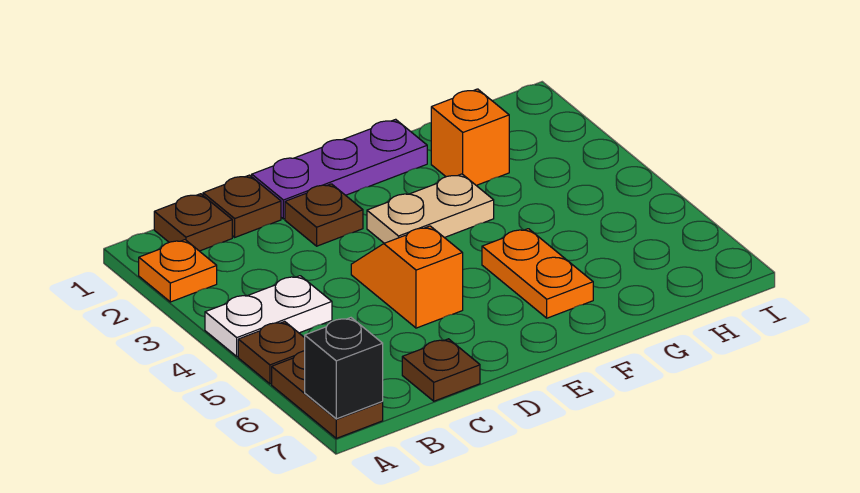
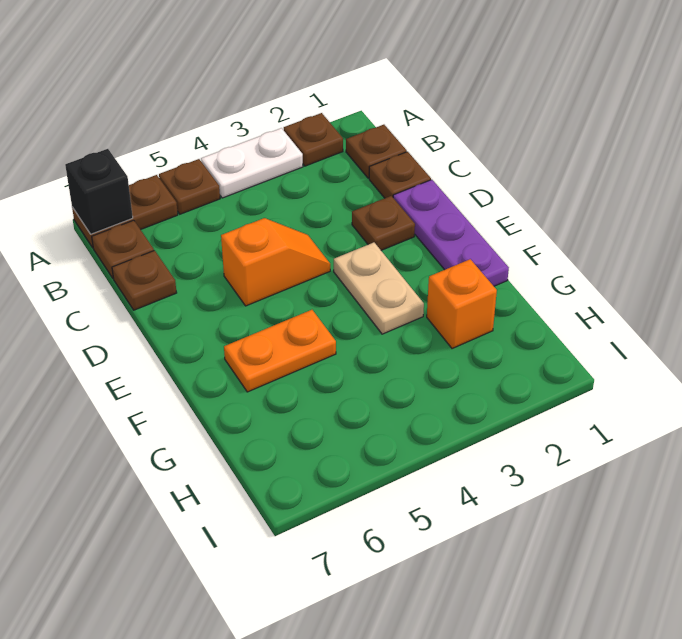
orange 1x1 plate [139,240,217,302] -> brown 1x1 plate [284,113,343,166]
white 1x2 plate [205,276,332,356] -> white 1x2 plate turned to [201,128,303,198]
none -> brown 1x1 plate [92,220,154,279]

